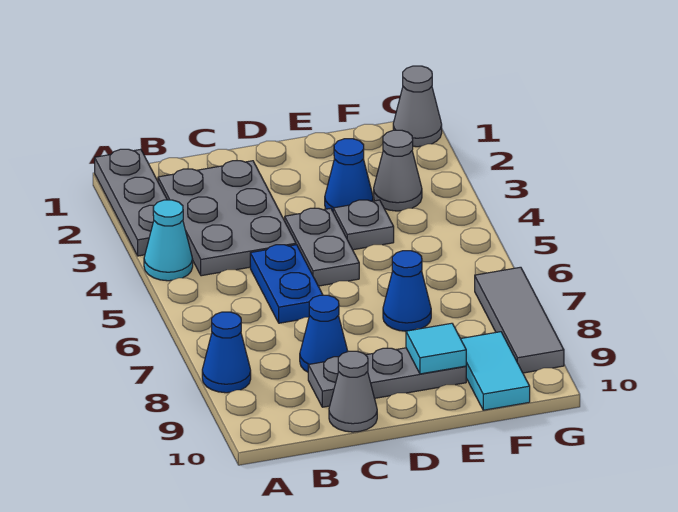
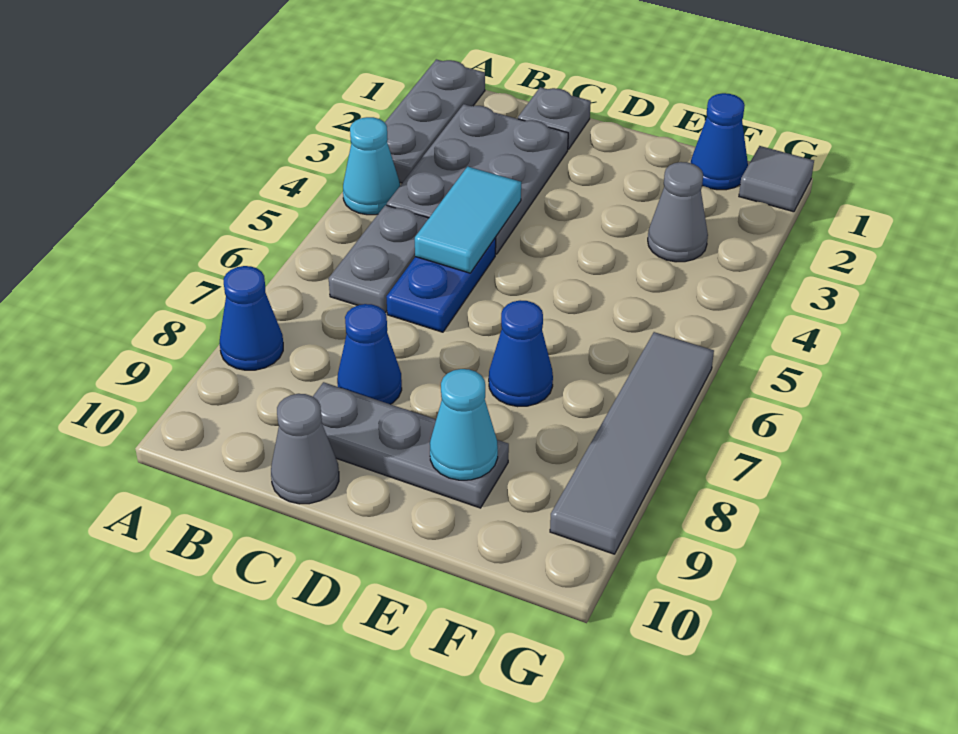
grey 1x2 plate [285,208,359,286] -> grey 1x2 plate moved to [329,205,429,313]
blue 1x1 cone [325,139,373,211] -> blue 1x1 cone moved to [691,93,748,190]
grey 1x1 plate [333,200,394,250] -> grey 1x1 plate moved to [518,87,591,149]
cyan 1x1 tile [406,323,466,374] -> cyan 1x1 cone [430,369,498,480]
cyan 1x2 tile [461,332,530,410] -> cyan 1x2 tile moved to [415,167,521,273]
grey 1x1 cone [393,66,442,147] -> grey 1x1 tile [739,146,814,212]
grey 1x3 tile [475,267,564,373] -> grey 1x4 tile [550,332,714,554]

